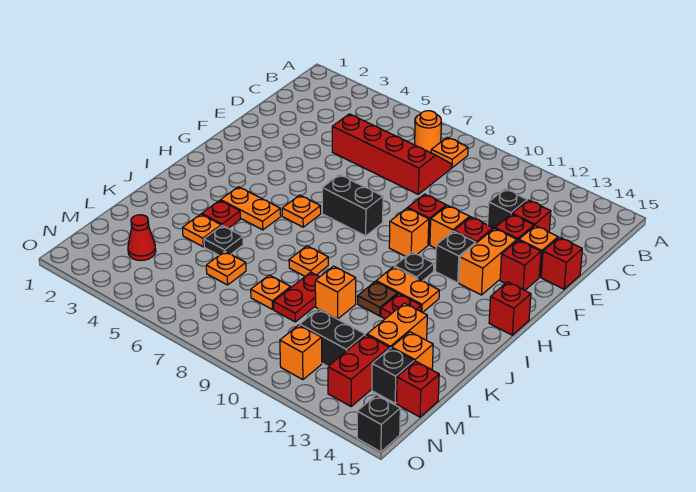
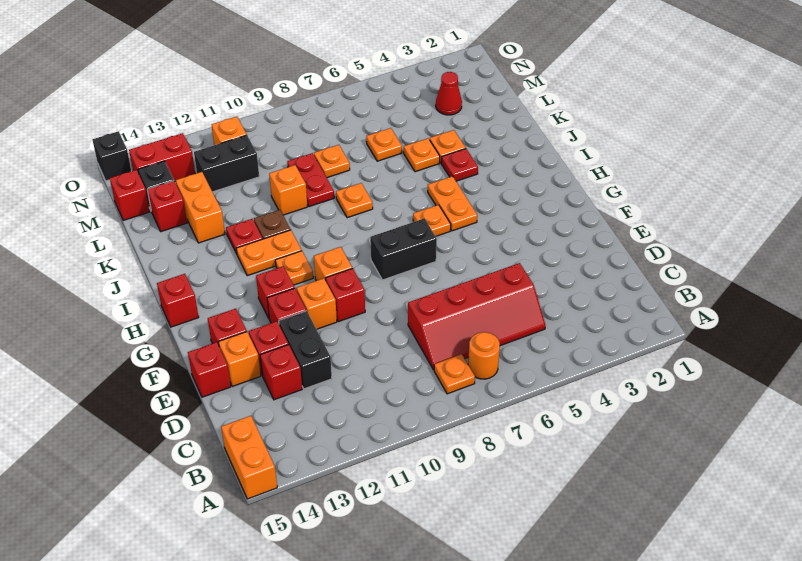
black 1x1 brick [488,189,527,229] -> black 1x2 brick [279,311,332,389]
orange 1x2 brick [459,228,517,295] -> orange 1x2 brick moved to [221,416,277,499]
black 1x1 brick [435,231,476,283] -> red 1x1 brick [256,266,295,318]
black 1x1 plate [394,252,434,281] -> orange 1x1 plate [275,251,313,285]
orange 1x2 plate [221,187,281,230] -> orange 1x2 plate turned to [428,176,477,231]
black 1x1 plate [204,226,243,255] -> orange 1x1 plate [404,138,440,172]
orange 1x1 brick [392,332,433,370] -> red 1x1 brick [147,181,187,232]
red 1x2 brick [328,335,389,406] -> red 1x2 brick turned to [129,133,195,181]

